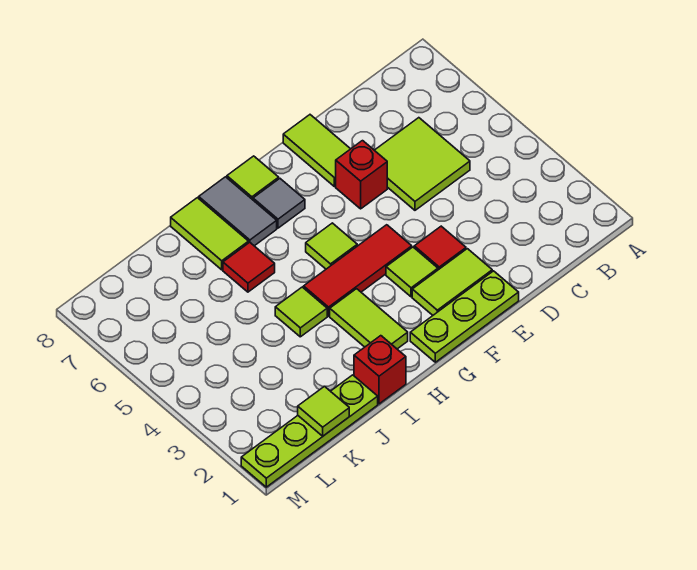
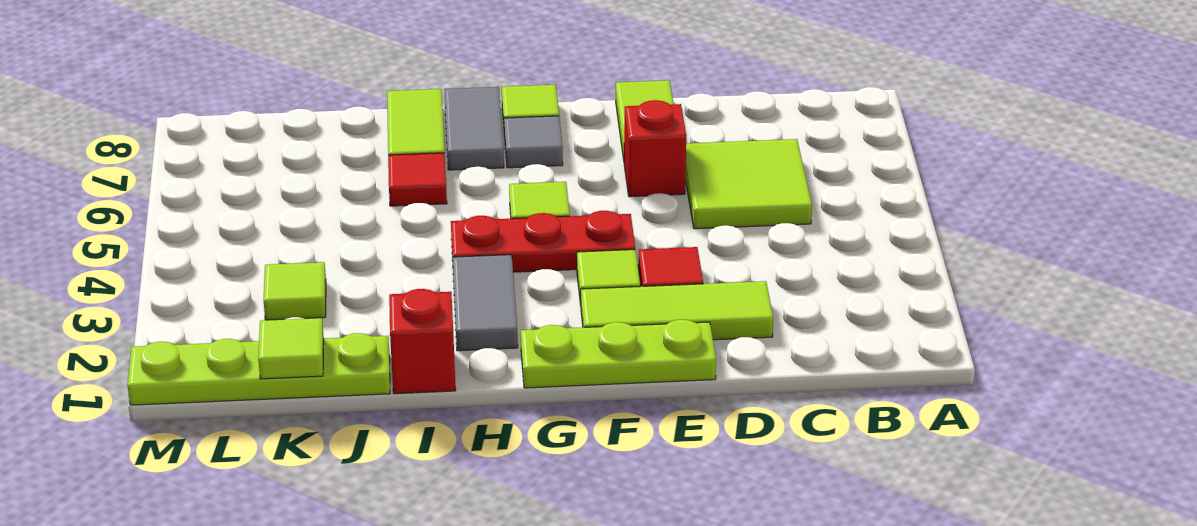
lime 1x2 tile [412,249,492,315] -> lime 1x3 tile [581,281,773,340]
red 1x3 tile [304,225,412,316] -> red 1x3 plate [451,211,635,272]
lime 1x2 tile [330,289,408,349] -> grey 1x2 tile [453,255,518,351]
lime 1x1 tile [275,287,327,337] -> lime 1x1 tile moved to [264,262,326,320]

